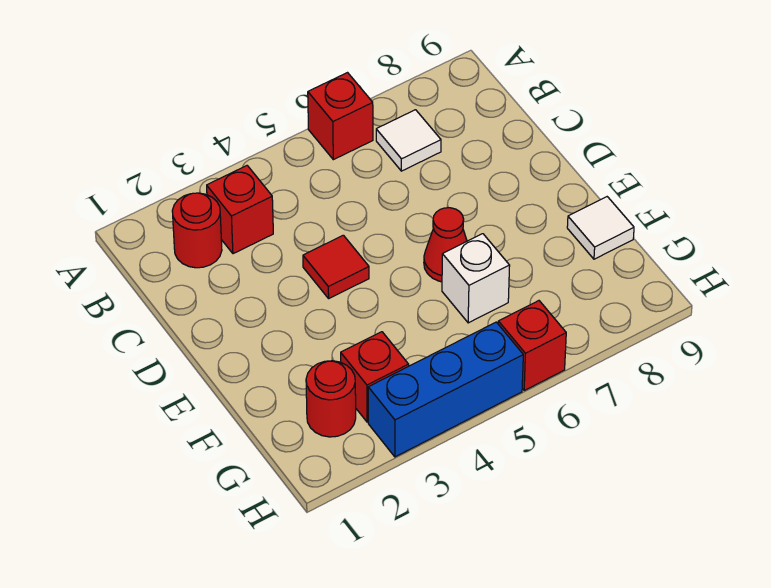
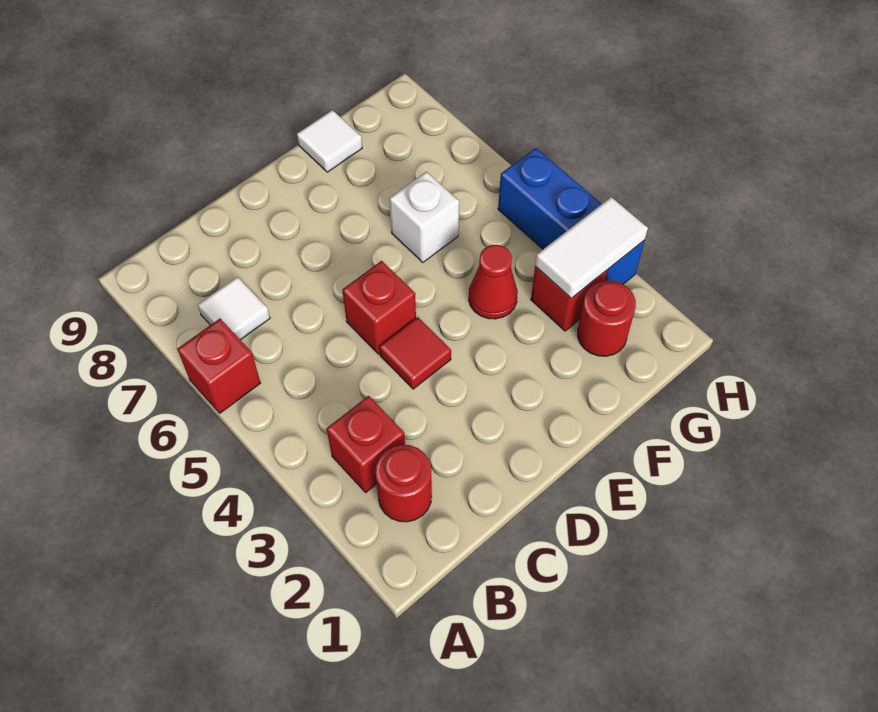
red 1x1 cone [424,208,467,282] -> red 1x1 cone moved to [469,245,518,319]
none -> white 1x2 tile [535,197,648,298]
red 1x1 brick [498,301,566,391] -> red 1x1 brick moved to [342,261,416,354]

